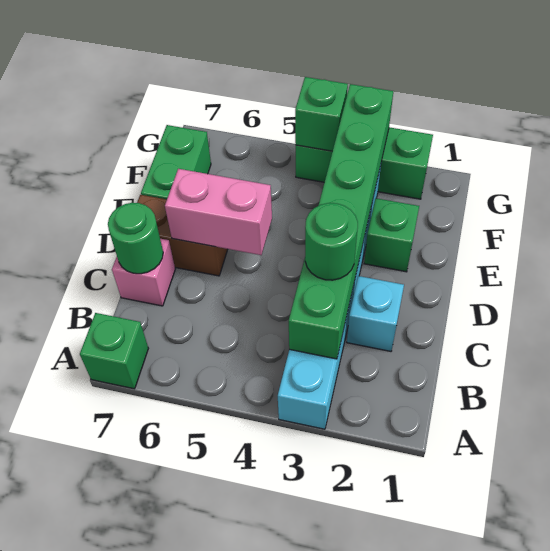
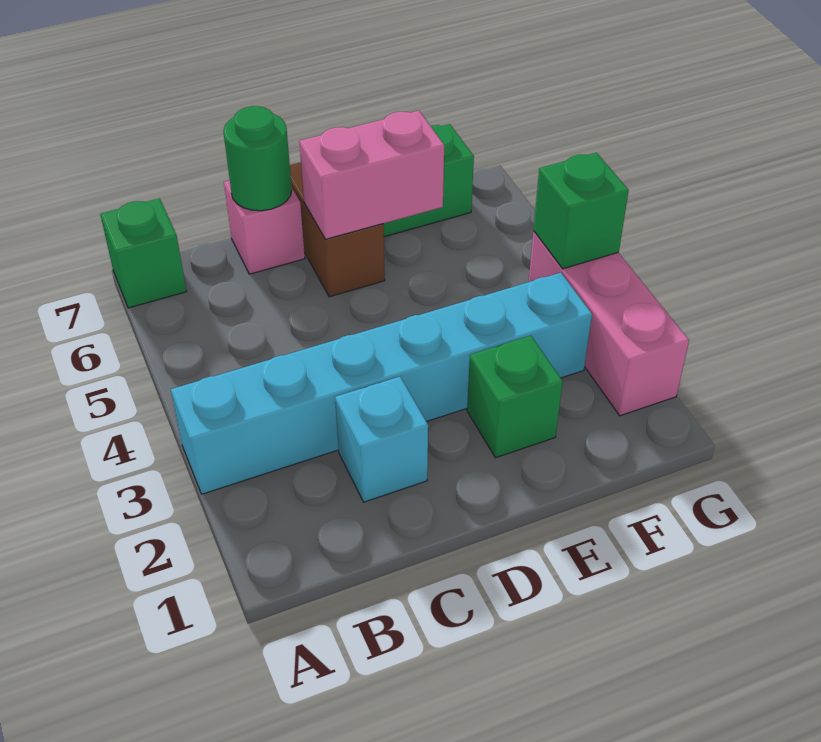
green 1x6 brick [289,84,393,359] -> none
green 1x1 round brick [305,203,358,280] -> none
pink 1x2 brick [165,169,272,255] -> pink 1x2 brick turned to [299,111,444,239]
green 1x3 brick [296,127,433,199] -> pink 1x3 brick [529,231,689,416]

